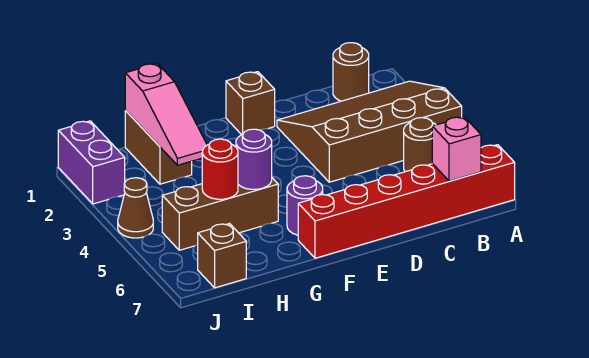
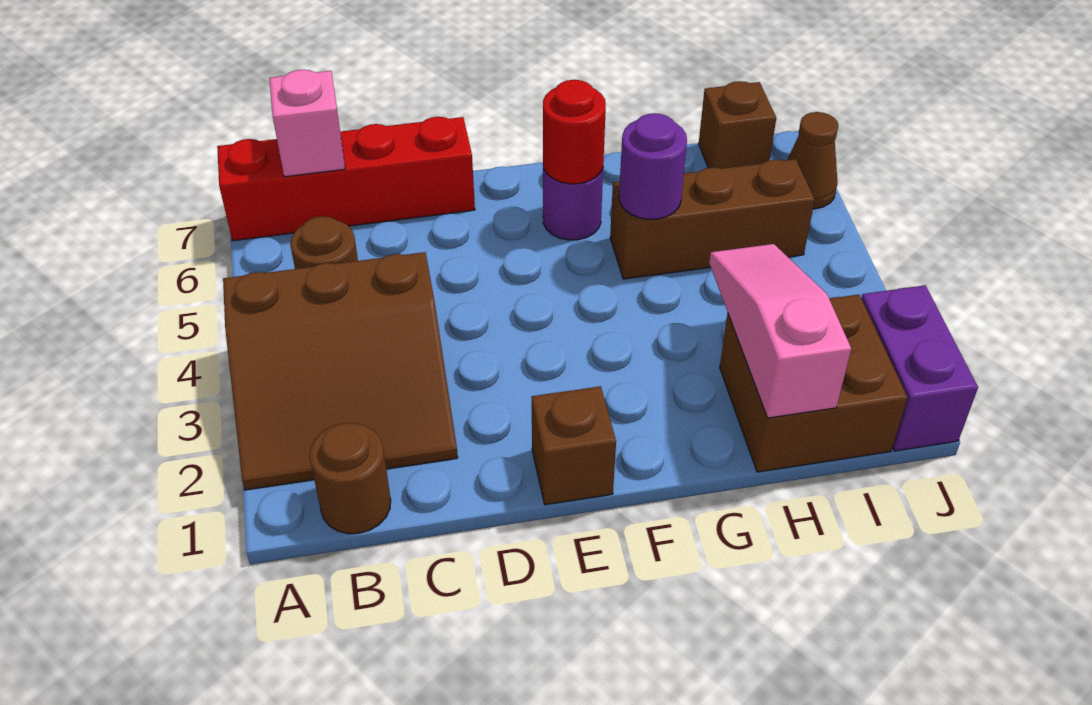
brown 3x4 slope [277,81,462,182] -> brown 3x3 slope [223,252,458,490]
red 1x6 brick [298,145,515,258] -> red 1x4 brick [217,117,475,241]
brown 1x2 brick [125,111,192,184] -> brown 2x2 brick [720,295,908,472]
red 1x1 round brick [202,139,238,199] -> red 1x1 round brick moved to [543,80,606,184]
brown 1x1 cone [118,178,153,238] -> brown 1x1 cone moved to [787,112,838,209]

